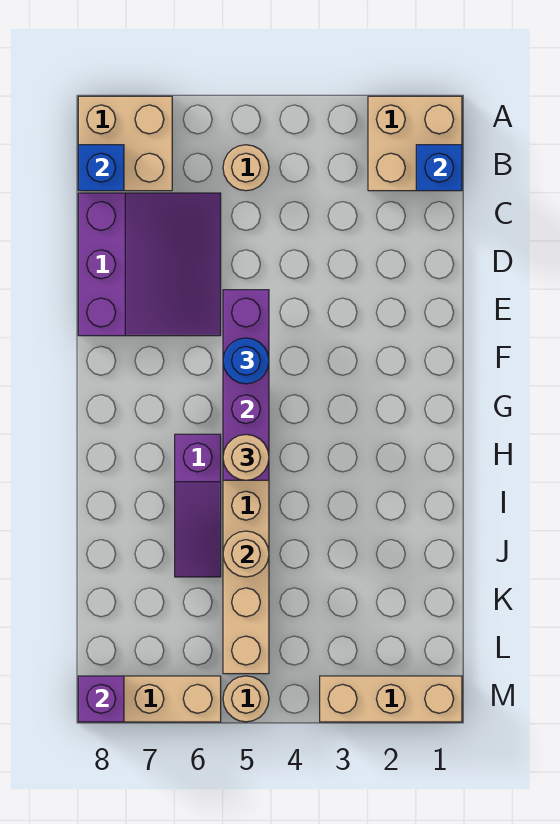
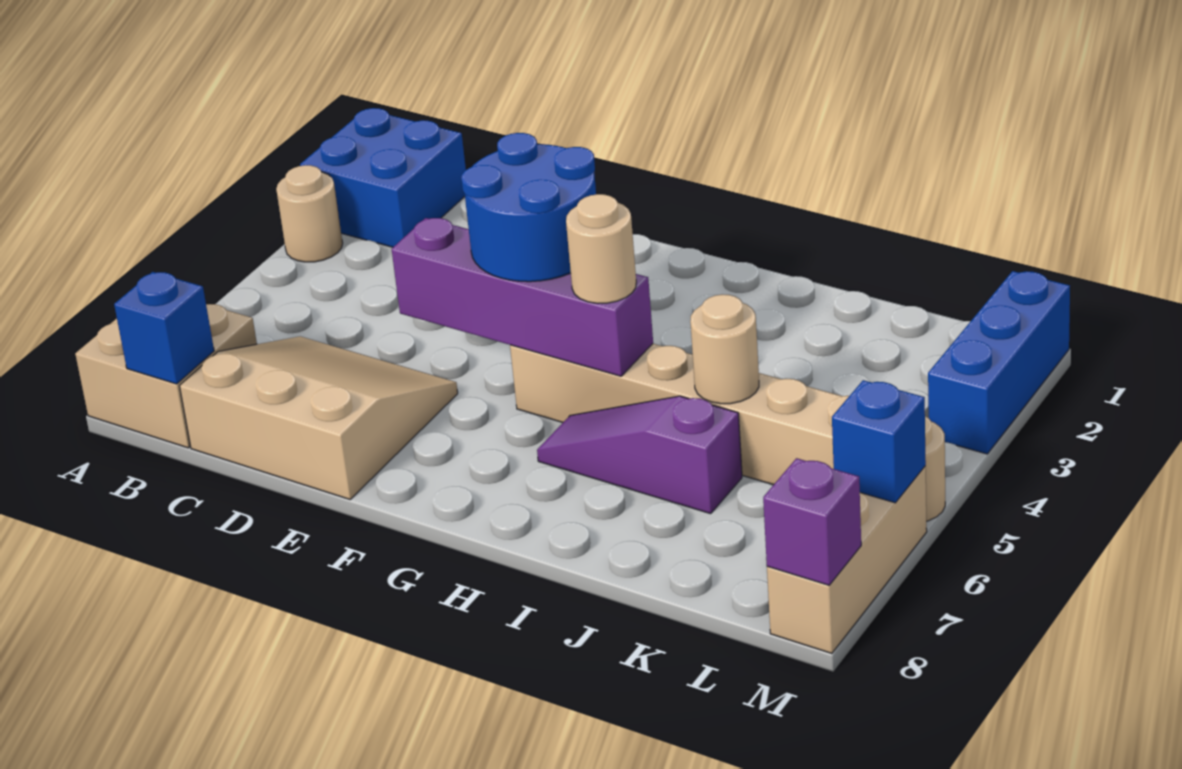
tan 2x2 brick [368,96,462,191] -> blue 2x2 brick [300,108,466,247]
blue 1x1 brick [416,145,462,191] -> blue 1x1 brick moved to [832,380,926,503]
tan 1x1 round brick [223,145,269,191] -> tan 1x1 round brick moved to [276,165,343,262]
purple 3x3 slope [78,193,221,336] -> tan 3x3 slope [180,336,458,499]
blue 1x1 round brick [223,338,269,384] -> blue 2x2 round brick [461,133,596,282]
purple 1x3 slope [175,434,221,577] -> purple 1x3 slope turned to [537,396,742,514]
tan 1x3 brick [320,676,462,722] -> blue 1x3 brick [928,271,1070,454]

